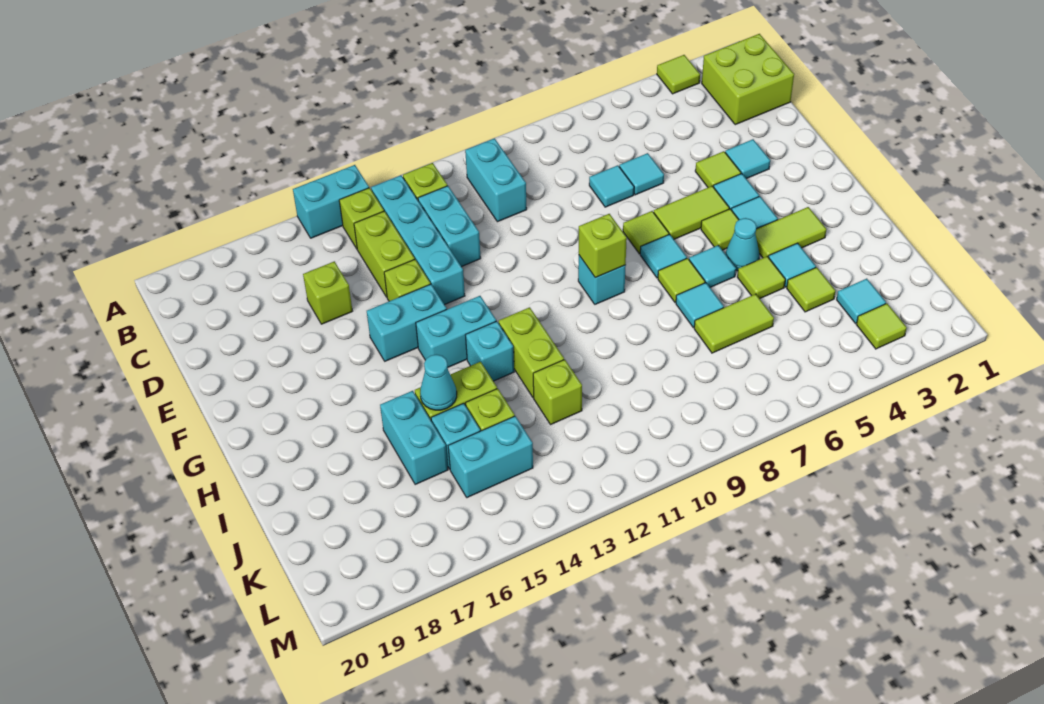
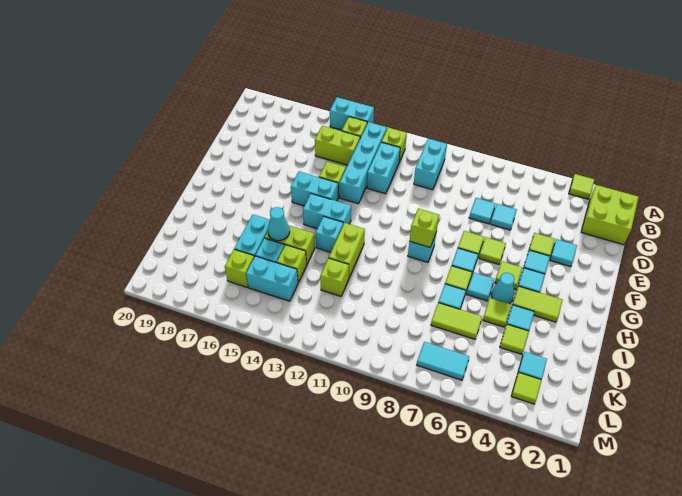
lime 1x2 brick [354,211,415,297] -> lime 1x2 brick turned to [315,126,360,165]
lime 1x1 brick [303,261,352,324] -> lime 1x1 brick moved to [225,249,254,287]
lime 1x2 tile [654,186,729,239] -> lime 1x1 tile [479,237,506,264]
none -> cyan 1x2 tile [417,342,469,380]

